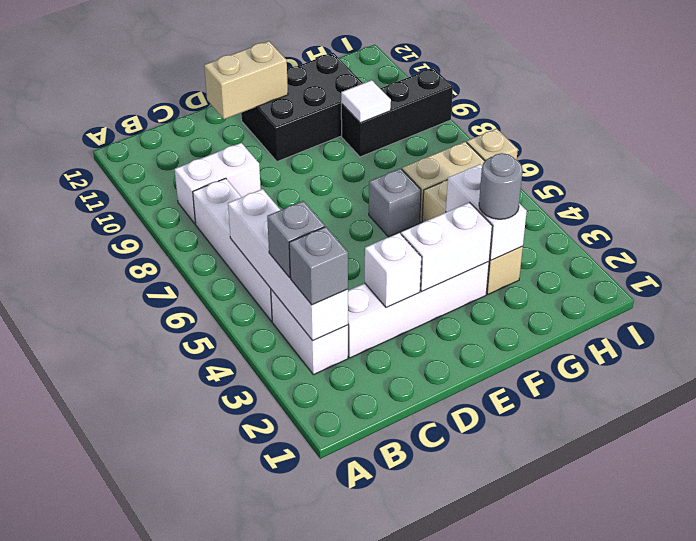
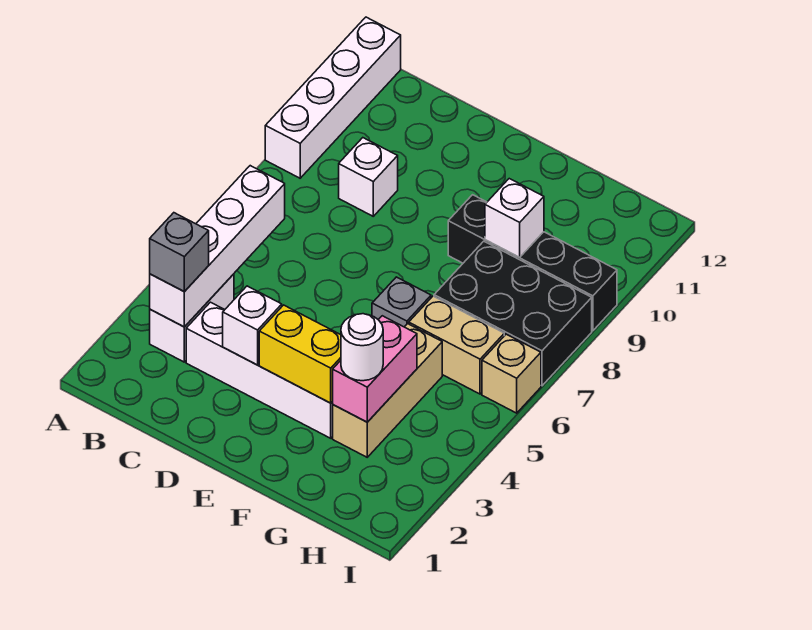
grey 1x1 brick [267,201,325,278] -> none
white 1x4 brick [193,178,272,321] -> white 1x4 brick moved to [265,17,401,178]
white 1x2 brick [175,143,261,224] -> white 1x1 brick [339,138,398,216]
tan 1x2 brick [204,41,288,119] -> none
white 1x2 brick [401,202,492,291] -> yellow 1x2 brick [259,305,341,403]
black 2x3 brick [241,53,363,162] -> black 2x3 brick moved to [434,241,592,386]
white 1x2 brick [446,164,527,260] -> pink 1x2 brick [332,316,417,422]
grey 1x1 round brick [479,153,523,219] -> white 1x1 round brick [341,314,383,381]
black 1x3 brick [341,68,453,157] -> black 1x4 brick [448,195,617,331]
white 1x1 tile [341,80,391,123] -> white 1x1 brick [485,179,544,257]

